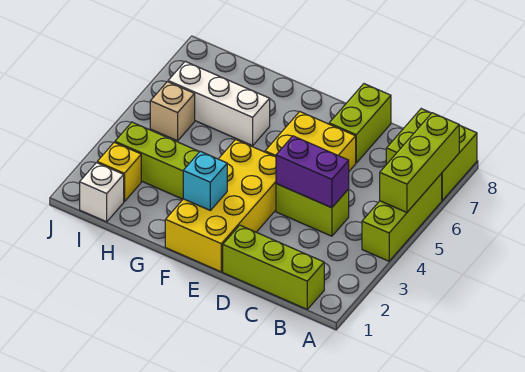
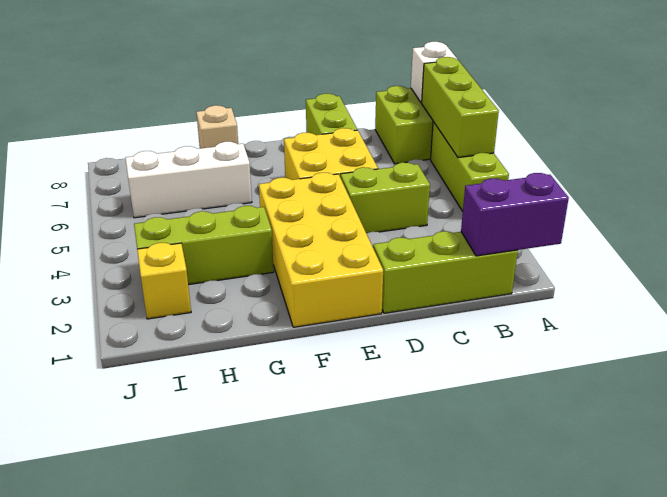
purple 1x2 brick [276,136,349,208] -> purple 1x2 brick moved to [461,173,569,256]
cyan 1x1 brick [183,151,227,210] -> none
white 1x1 brick [80,163,124,222] -> white 1x1 brick moved to [411,42,458,103]
tan 1x1 brick [150,82,195,141] -> tan 1x1 brick moved to [196,105,238,148]

